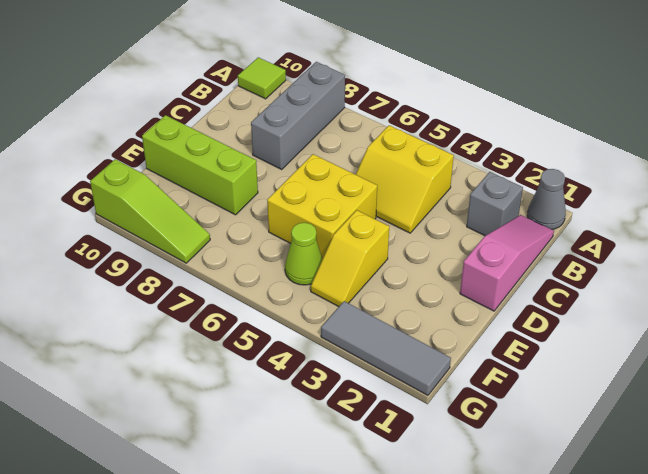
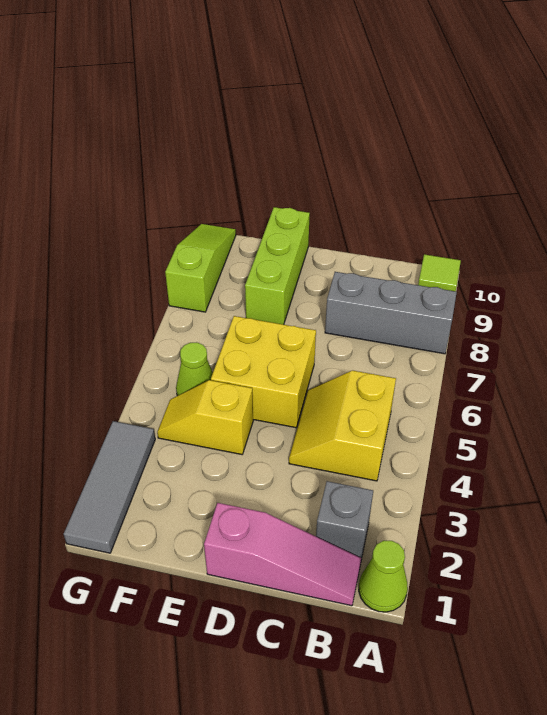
grey 1x1 cone [527,169,566,229] -> lime 1x1 cone [359,541,408,612]
lime 1x3 slope [90,159,210,263] -> lime 1x3 slope turned to [165,224,236,312]

